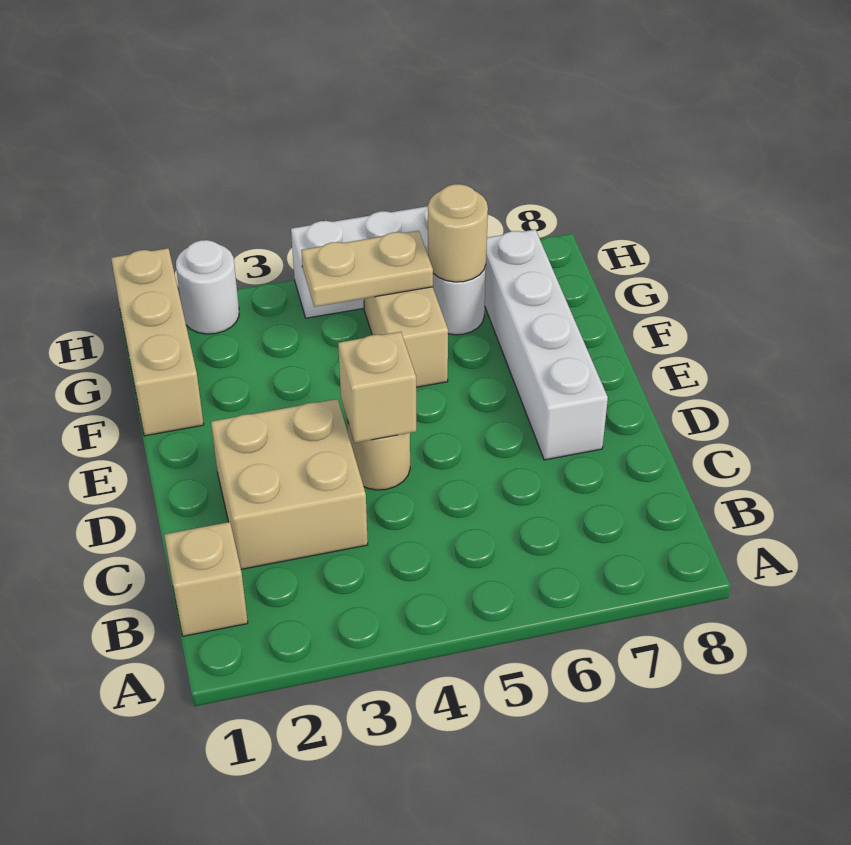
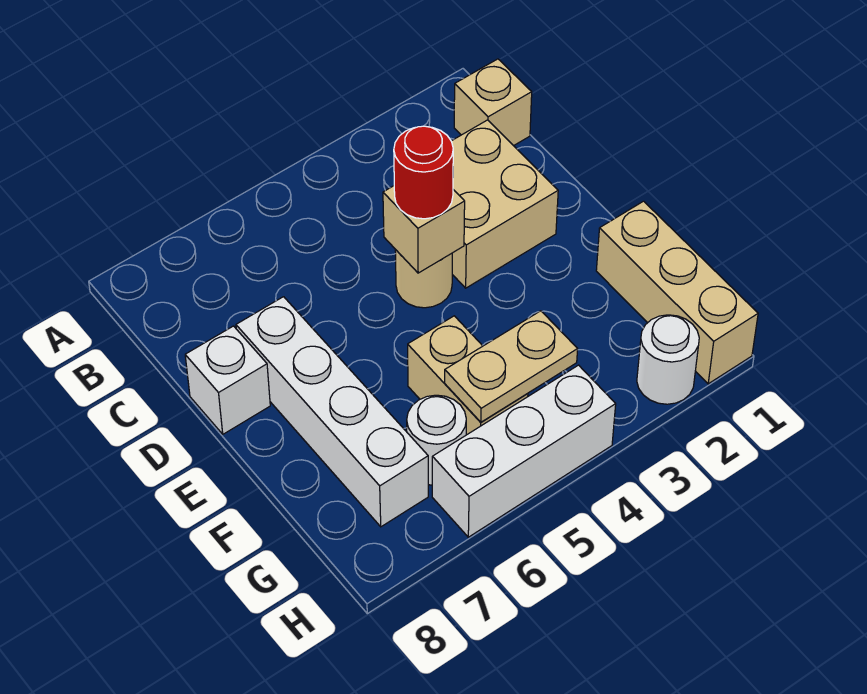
none -> red 1x1 round brick [394,126,453,219]
none -> white 1x1 brick [185,326,270,434]
tan 1x1 round brick [428,184,488,282] -> none

